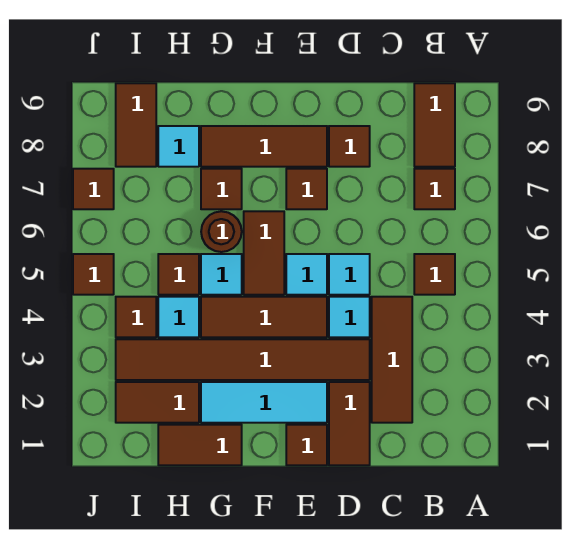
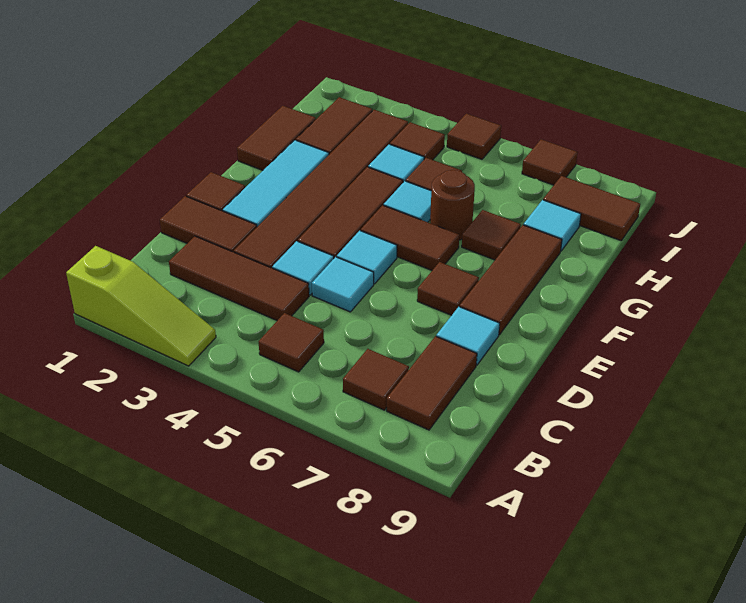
none -> lime 1x3 slope [66,246,216,366]
brown 1x2 tile [414,83,455,167] -> brown 1x2 tile turned to [387,336,477,430]
brown 1x1 tile [329,126,370,167] -> cyan 1x1 tile [436,307,500,365]

